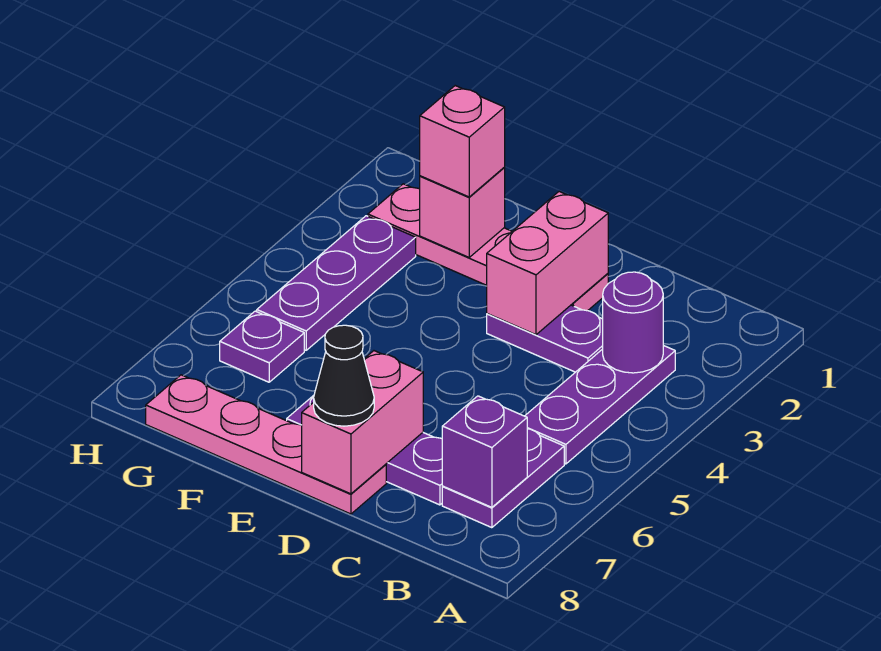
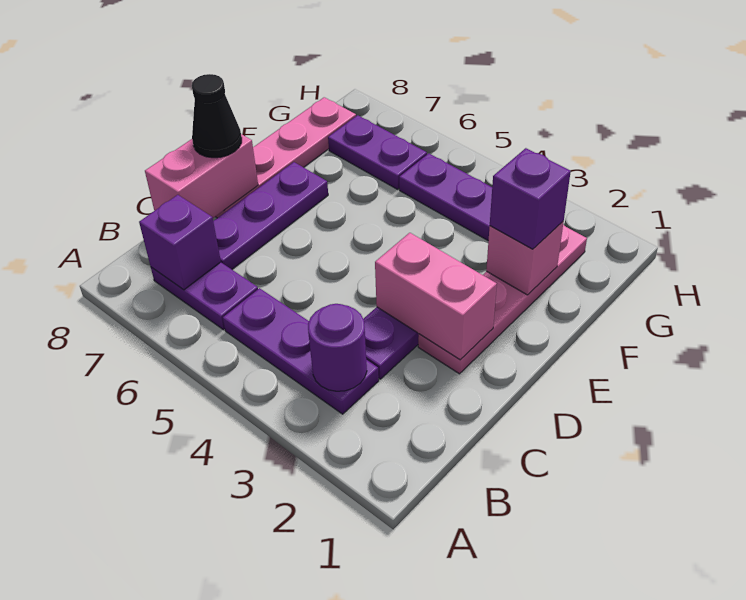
pink 1x2 brick [302,351,423,494] -> pink 1x2 brick turned to [145,134,258,218]
pink 1x1 brick [420,86,505,197] -> purple 1x1 brick [490,148,571,249]
purple 1x1 plate [220,311,304,382] -> purple 1x2 plate [328,115,427,189]

